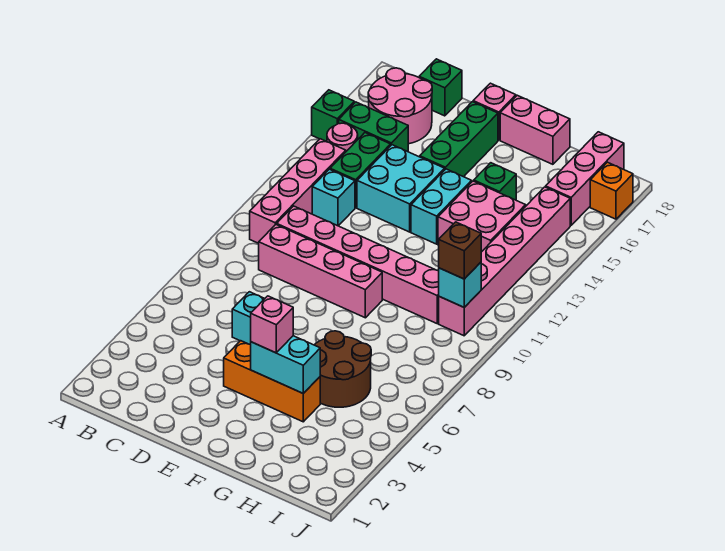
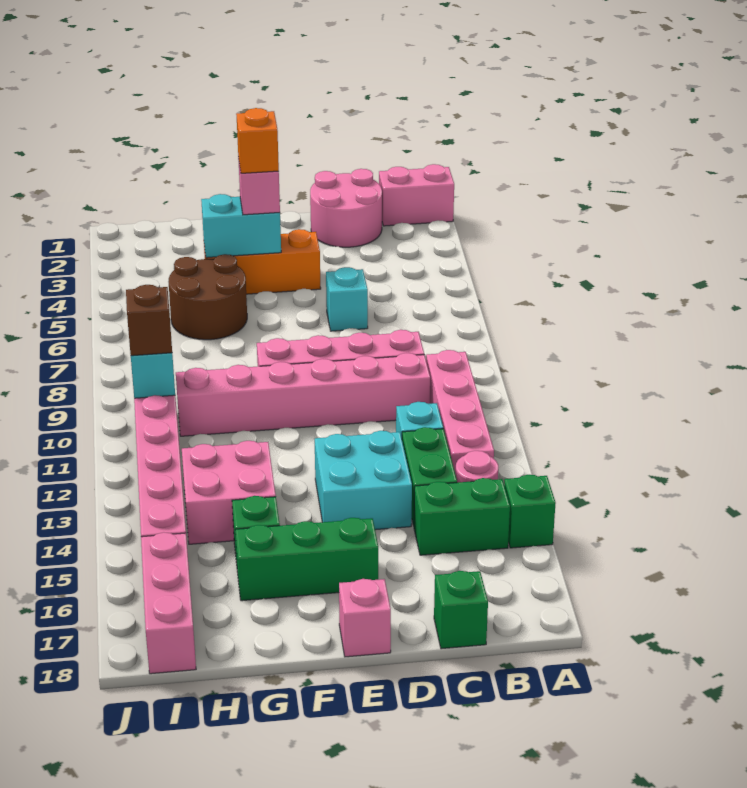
pink 2x2 round brick [368,68,432,144] -> pink 2x2 round brick moved to [310,169,382,247]
green 1x3 brick [420,102,498,177] -> green 1x3 brick turned to [235,518,378,601]
cyan 1x2 brick [411,169,472,244] -> none
pink 1x2 brick [500,95,570,164] -> pink 1x2 brick moved to [379,164,454,226]
orange 1x1 brick [590,162,633,219] -> orange 1x1 brick moved to [236,108,279,173]

